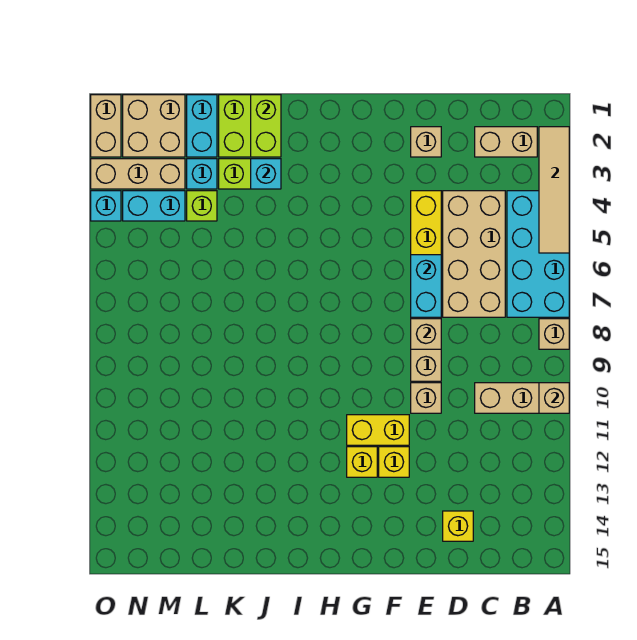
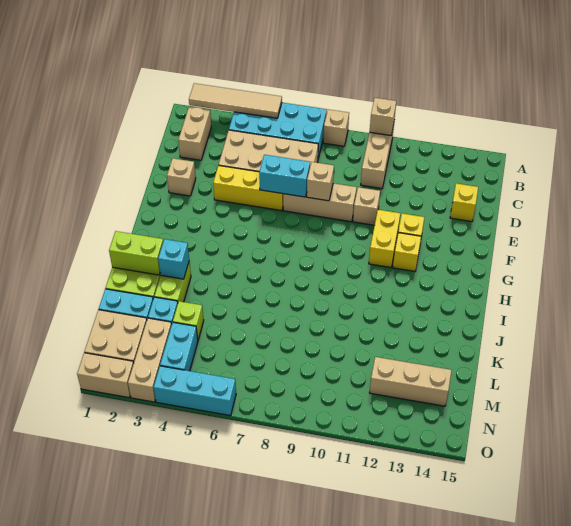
none -> tan 1x3 brick [370,357,452,406]
cyan 1x1 brick [91,191,121,221] -> cyan 1x3 brick [154,366,236,416]

